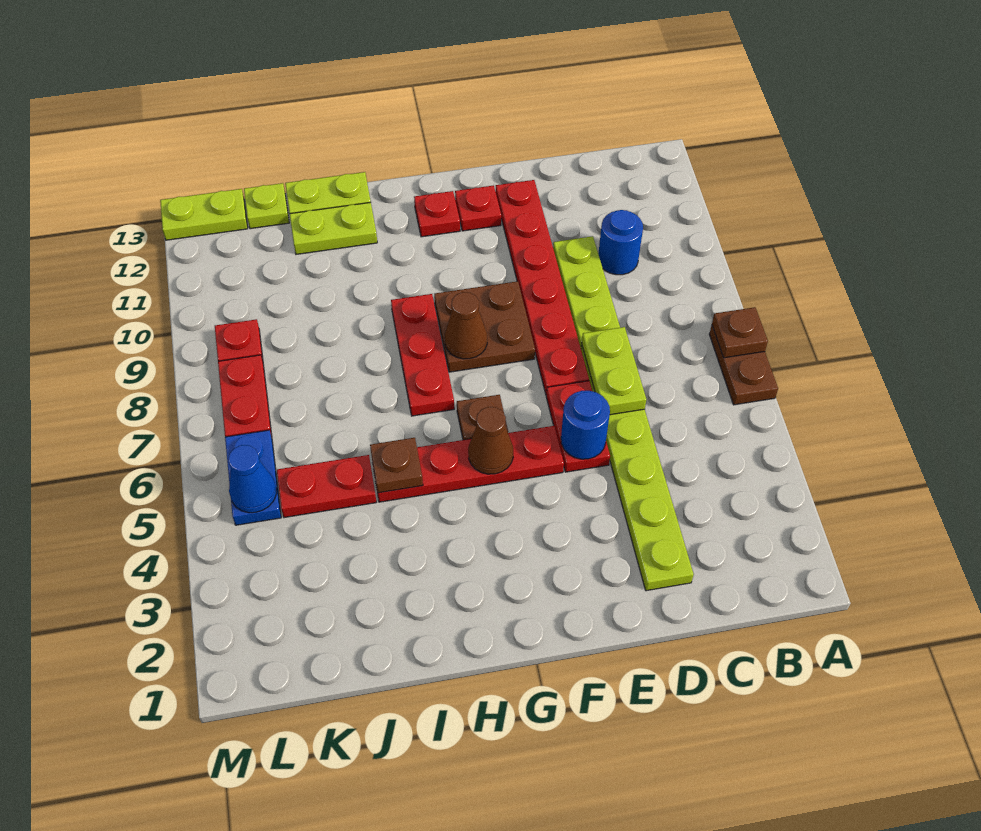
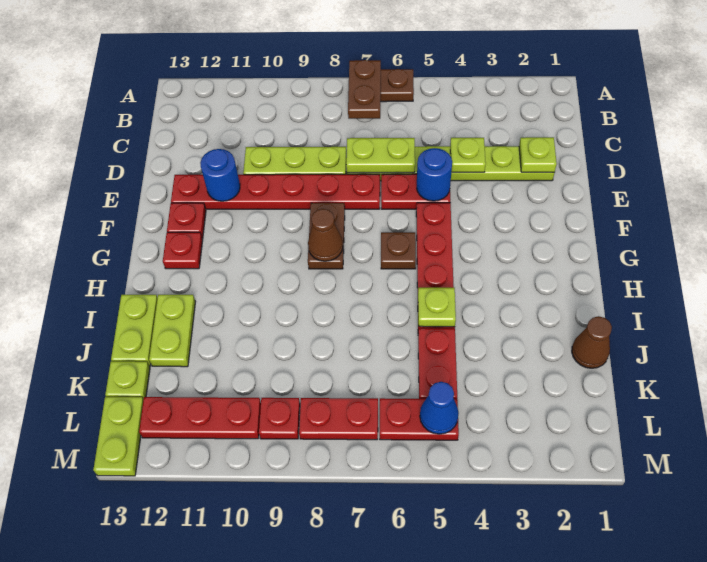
brown 1x1 plate [712,307,768,358] -> brown 1x2 plate [348,60,381,119]
blue 1x1 round brick [598,210,643,275] -> blue 1x1 round brick moved to [200,149,240,201]
none -> lime 1x1 plate [519,137,557,172]
none -> lime 1x1 plate [450,137,486,172]
brown 2x2 plate [434,281,535,372] -> brown 1x2 plate [308,203,345,269]
brown 1x1 cone [468,407,513,474] -> brown 1x1 cone moved to [572,316,612,368]
red 1x3 plate [391,294,454,416] -> red 1x3 plate moved to [139,397,261,439]
brown 1x1 plate [370,438,423,493] -> lime 1x1 plate [418,288,456,327]
blue 1x2 plate [225,430,281,525] -> red 1x2 plate [380,398,459,440]

